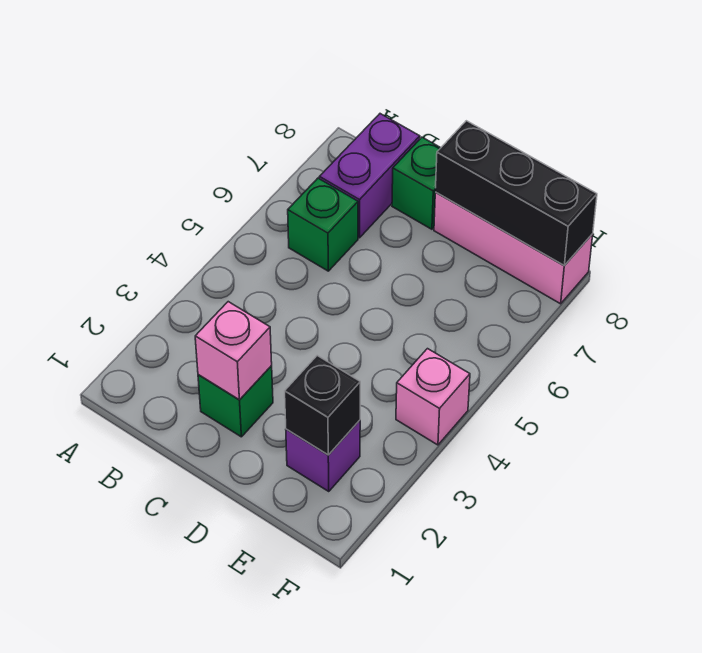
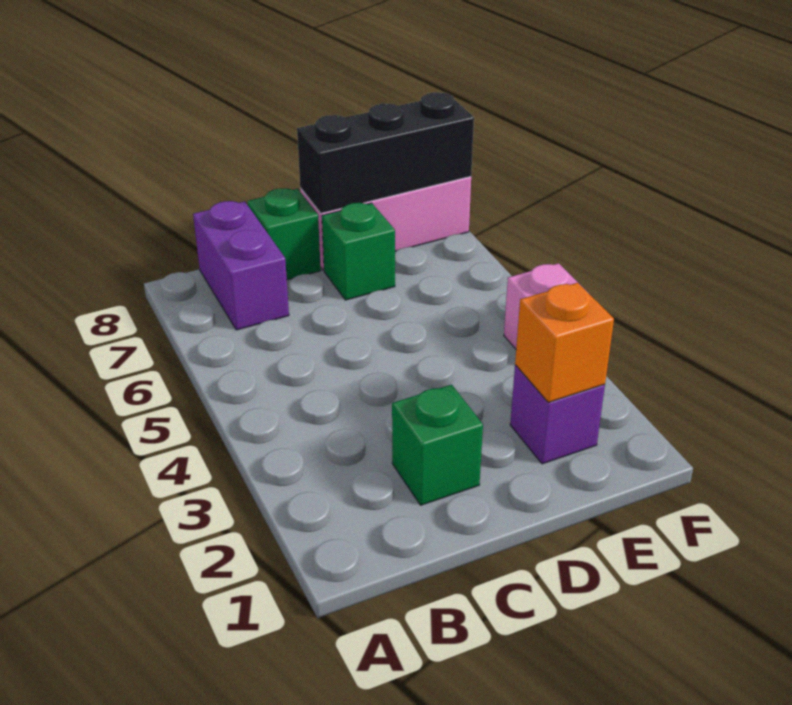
green 1x1 brick [288,178,358,271] -> green 1x1 brick moved to [322,203,395,300]
pink 1x1 brick [195,302,272,400] -> none
black 1x1 brick [285,356,360,455] -> orange 1x1 brick [515,283,614,402]

